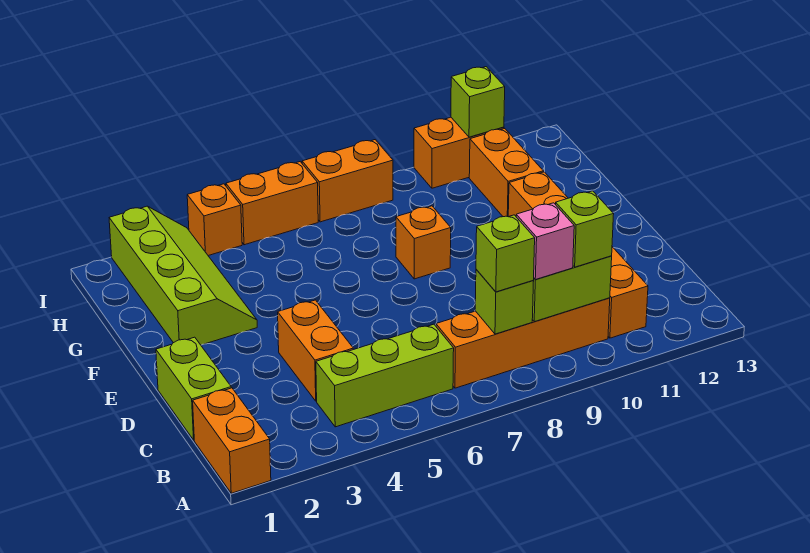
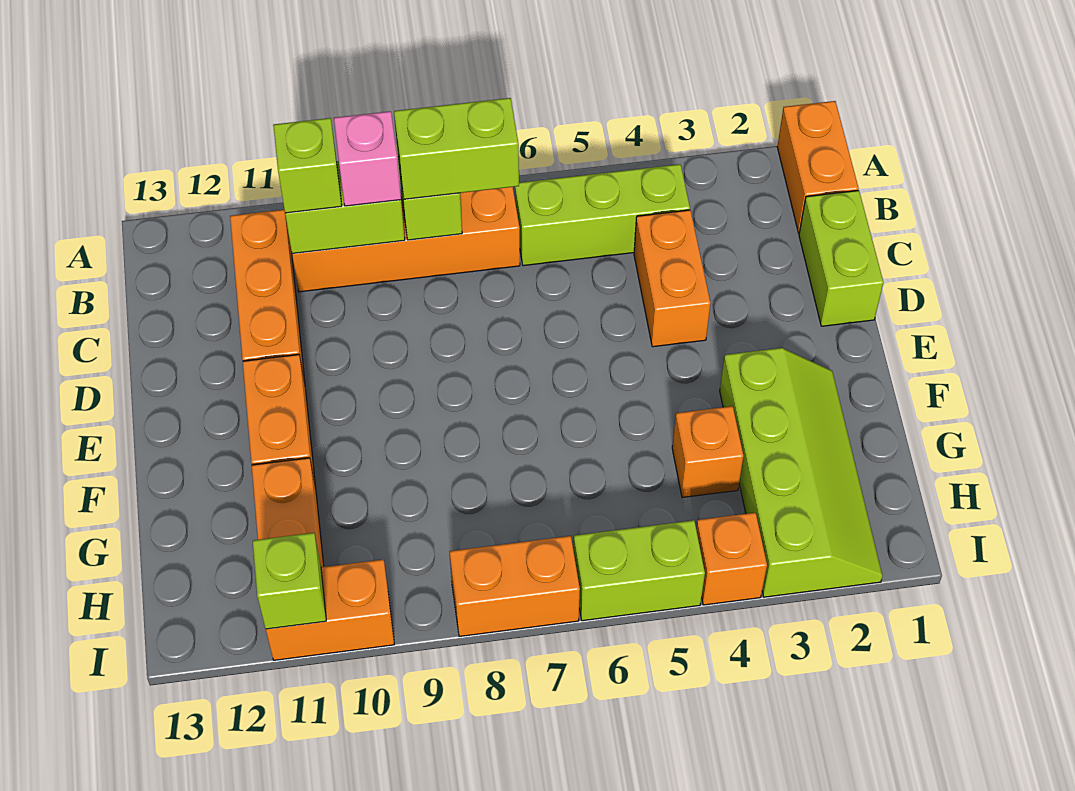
lime 1x1 brick [476,215,535,292] -> lime 1x2 brick [394,98,519,199]
lime 2x4 slope [109,206,257,345] -> lime 2x4 slope turned to [720,348,883,597]
orange 1x1 brick [396,206,451,279] -> orange 1x1 brick moved to [672,406,744,497]
orange 1x2 brick [226,162,318,245] -> lime 1x2 brick [573,520,705,621]

